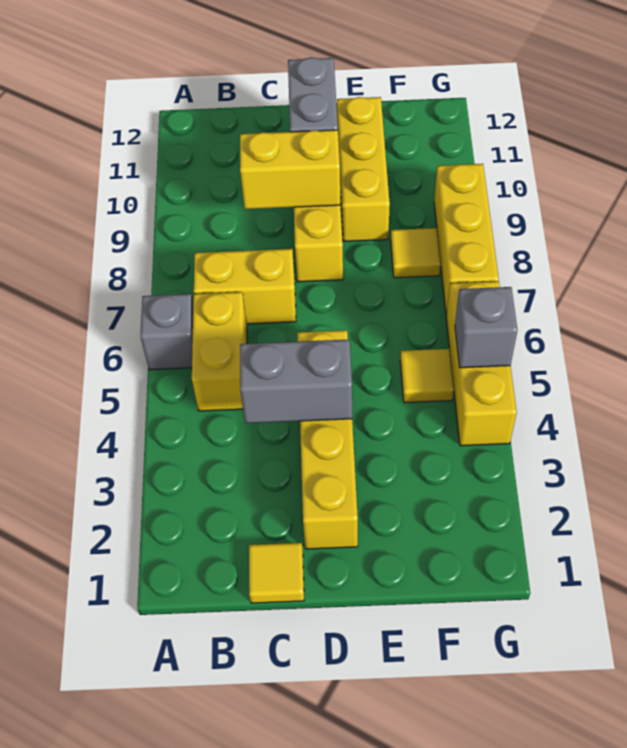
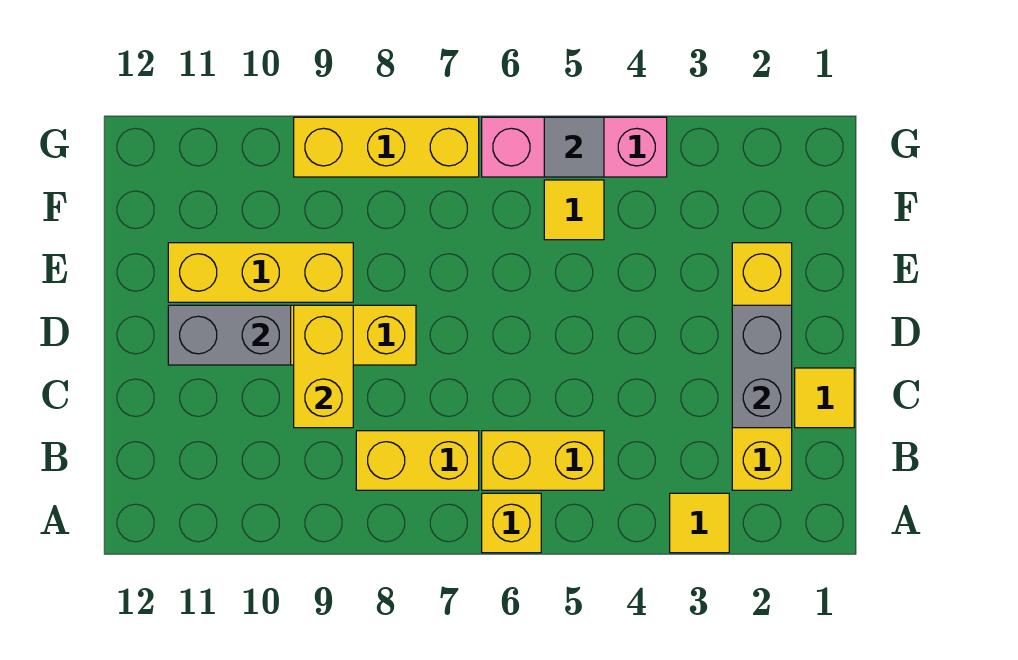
grey 1x1 brick [140,294,193,370] -> yellow 1x1 brick [482,493,541,553]
yellow 1x2 brick [194,249,296,324] -> yellow 1x2 brick turned to [356,431,479,490]
grey 1x2 brick [240,340,352,423] -> grey 1x2 brick moved to [732,305,792,428]
yellow 1x4 brick [297,330,358,549] -> yellow 1x4 brick turned to [732,243,792,490]
yellow 1x1 tile [391,228,441,278] -> yellow 1x1 tile moved to [670,493,729,553]
yellow 1x3 brick [446,281,517,446] -> pink 1x3 brick [482,117,667,177]
grey 1x1 brick [455,287,517,368] -> grey 1x1 tile [544,117,604,177]

